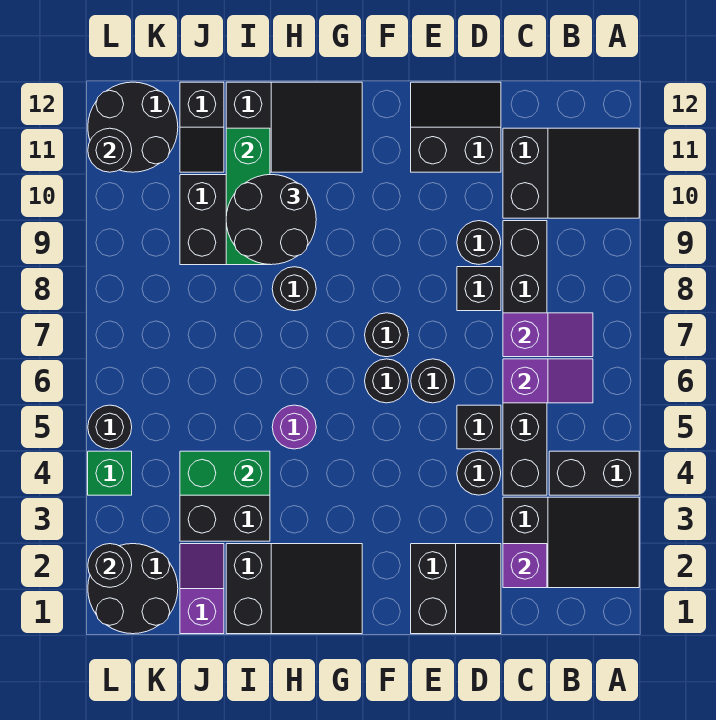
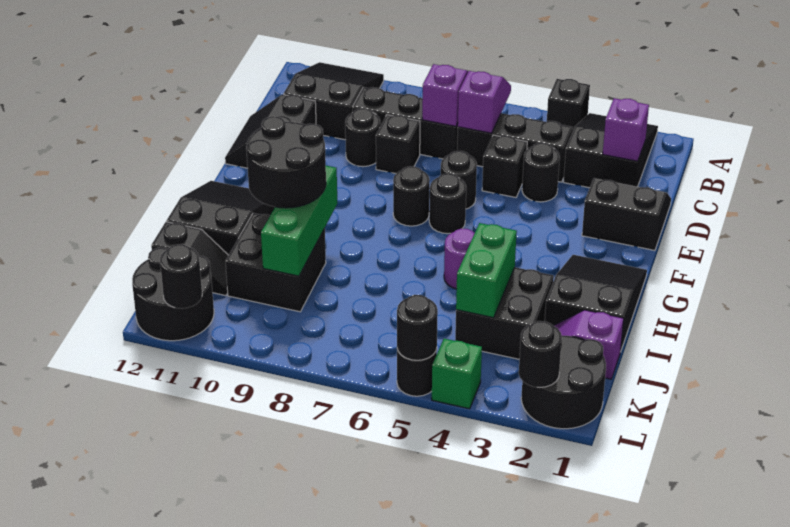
black 1x2 brick [549,451,639,495] -> black 1x1 brick [547,79,590,131]
black 1x1 round brick [272,267,316,311] -> black 1x1 round brick moved to [397,295,438,360]
green 1x3 brick [226,128,270,265] -> green 1x3 brick turned to [261,166,337,276]

